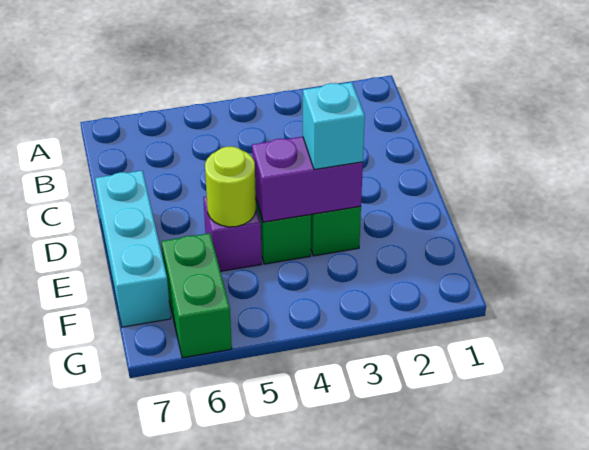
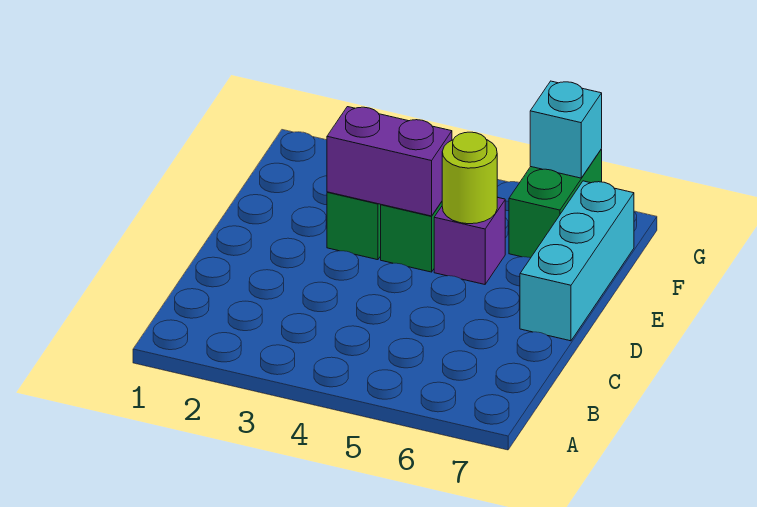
cyan 1x1 brick [303,82,365,170] -> cyan 1x1 brick moved to [530,81,602,178]

